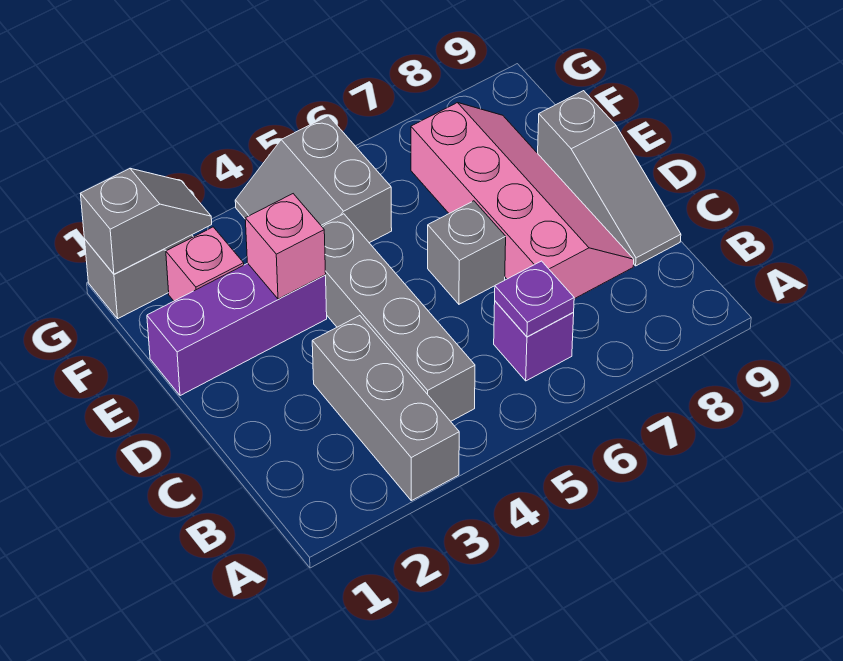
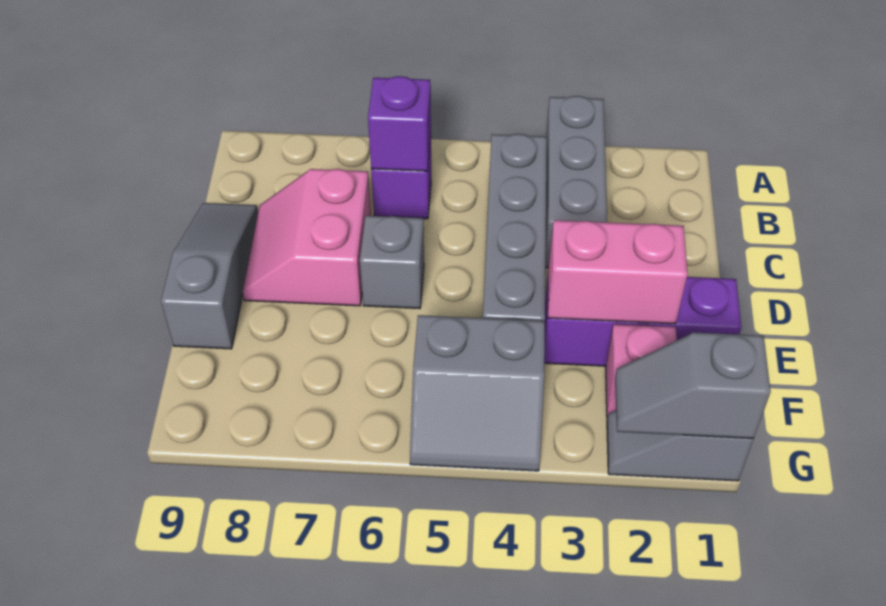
purple 1x1 plate [495,261,574,337] -> purple 1x1 brick [368,76,431,171]
pink 2x4 slope [411,103,634,299] -> pink 2x2 slope [243,169,371,306]
pink 1x1 brick [245,194,326,299] -> pink 1x2 brick [548,220,688,324]
grey 2x2 slope [235,116,392,243] -> grey 2x2 slope turned to [410,315,545,471]

